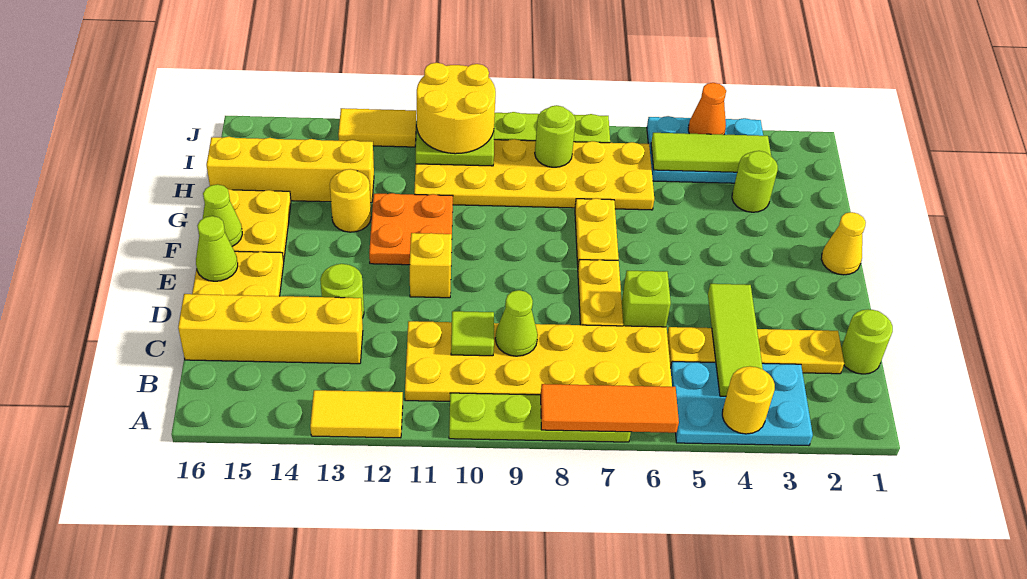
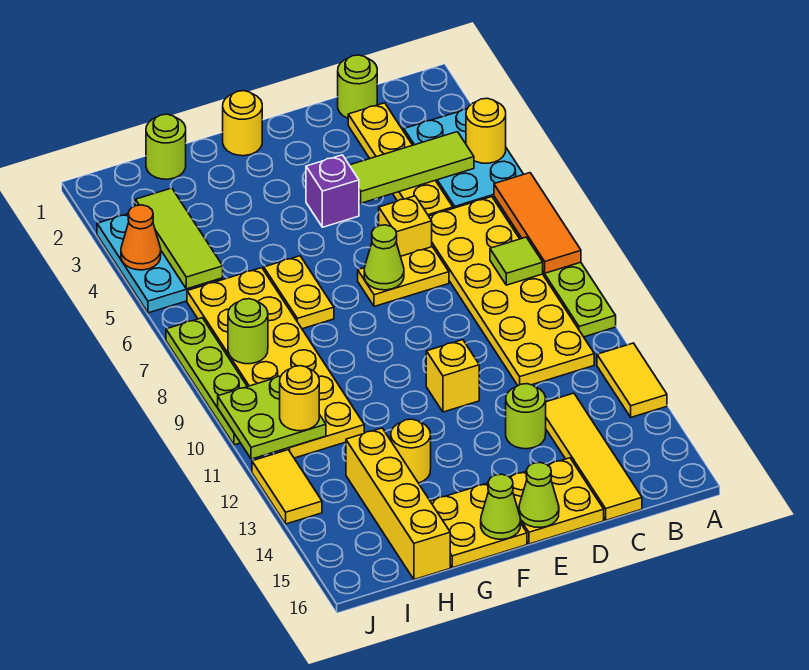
lime 1x1 cone [495,290,538,356] -> lime 1x1 cone moved to [364,225,404,290]
lime 1x1 tile [451,311,494,356] -> lime 1x1 tile moved to [490,237,543,285]
yellow 1x4 brick [178,294,363,364] -> yellow 1x4 tile [546,393,642,520]
lime 1x1 brick [622,271,671,327] -> yellow 1x1 brick [379,196,432,256]
none -> purple 1x1 brick [306,155,359,227]
yellow 1x1 cone [821,212,866,275] -> yellow 1x1 round brick [223,91,262,156]
yellow 1x2 plate [575,198,619,265] -> yellow 1x2 plate turned to [264,256,334,329]
orange 2x2 plate [369,193,453,265] -> none
lime 1x1 round brick [732,151,778,212] -> lime 1x1 round brick moved to [146,114,186,179]
yellow 2x2 round brick [417,63,496,154] -> yellow 1x1 round brick [280,366,319,431]

